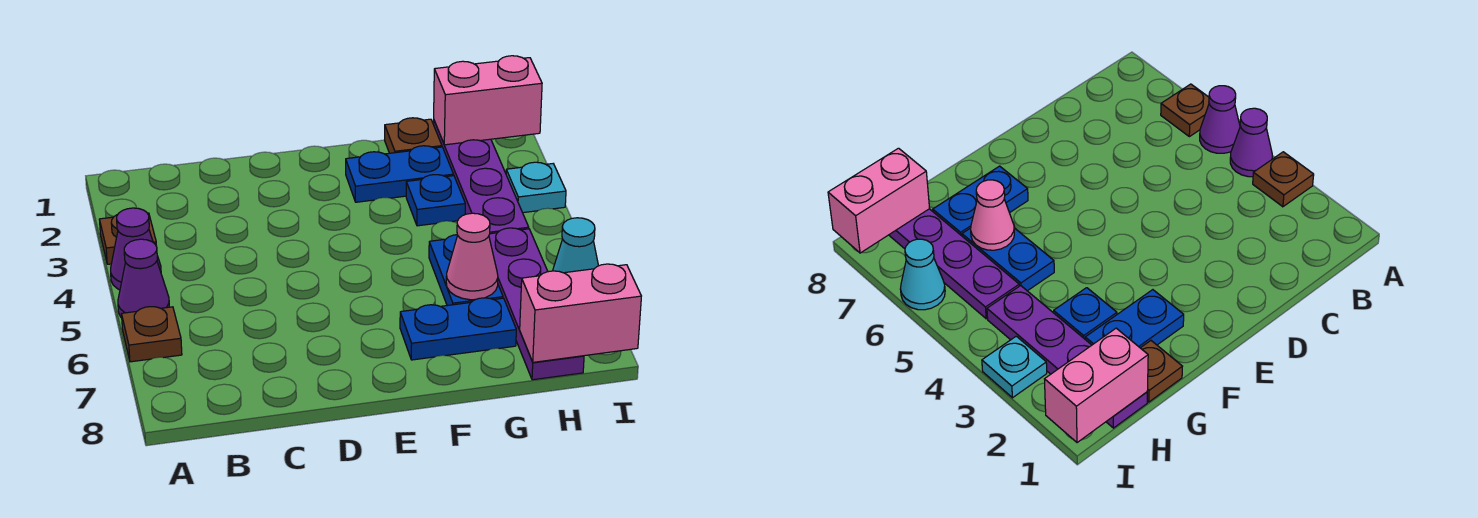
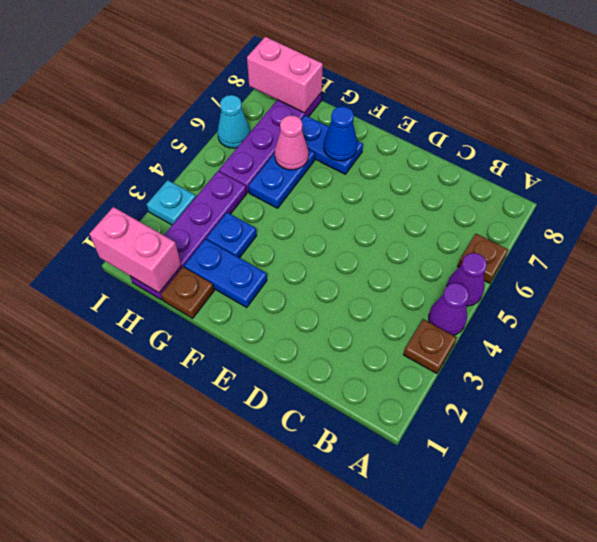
none -> blue 1x1 cone [324,106,357,161]

